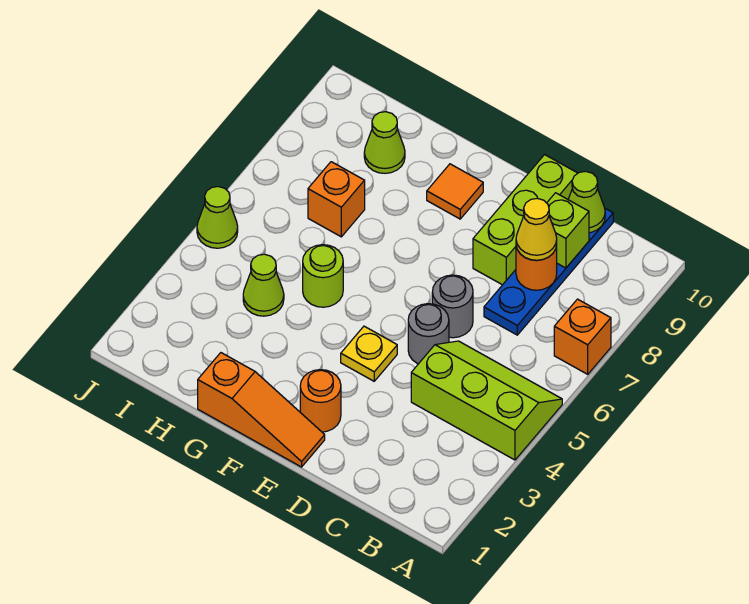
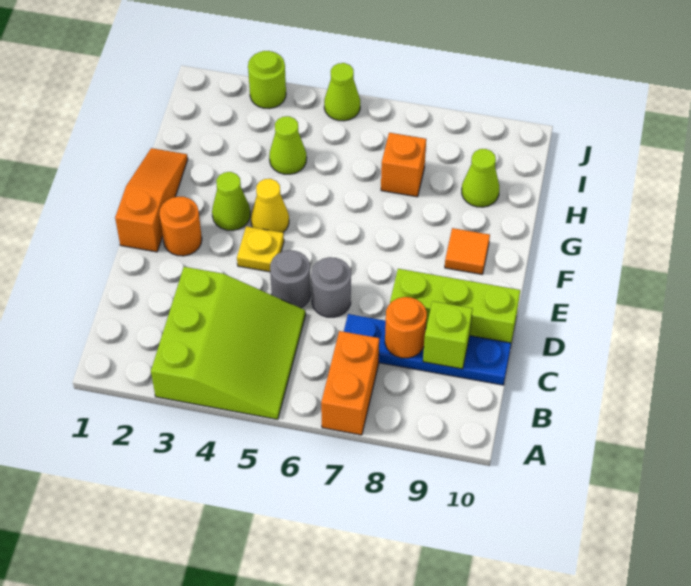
lime 2x3 slope [411,341,562,460] -> lime 3x3 slope [151,267,306,419]
orange 1x1 brick [554,299,611,374] -> orange 1x2 brick [321,331,379,435]
yellow 1x1 cone [516,198,557,260] -> yellow 1x1 cone moved to [251,179,289,233]
lime 1x1 cone [568,171,605,233] -> lime 1x1 cone moved to [212,172,250,230]
orange 1x3 slope [198,353,325,467] -> orange 1x3 slope turned to [115,148,188,252]
lime 1x1 round brick [303,245,343,307] -> lime 1x1 round brick moved to [248,51,286,109]

